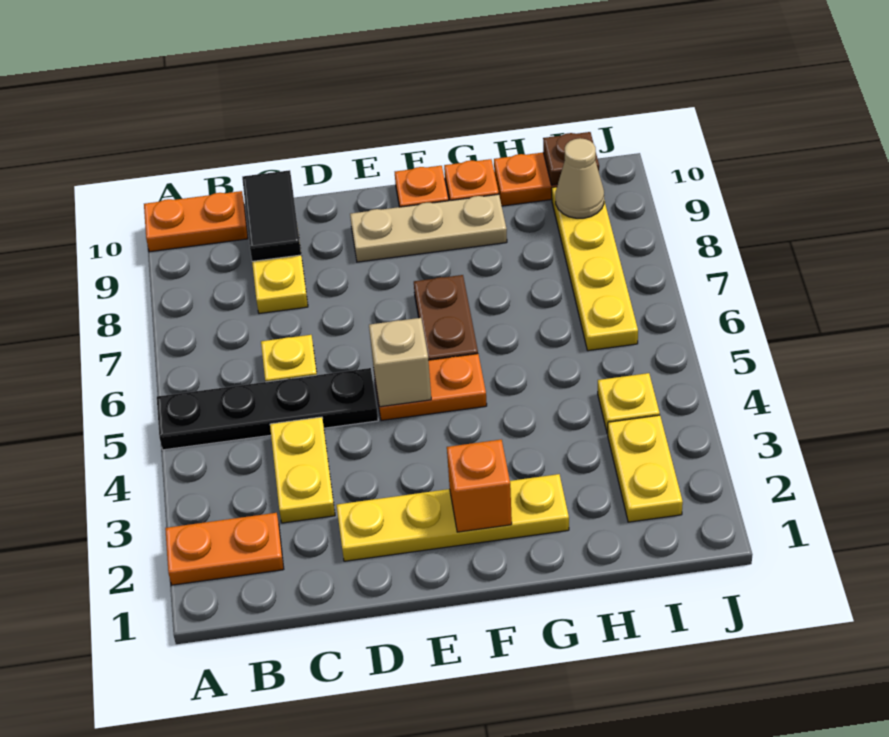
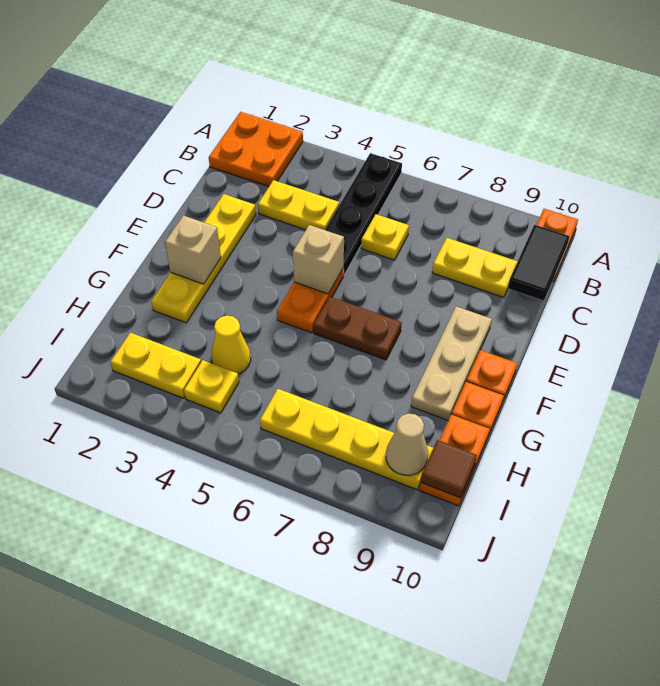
orange 1x2 plate [165,513,284,585] -> orange 2x2 plate [209,112,303,187]
black 1x2 tile [242,170,301,261] -> black 1x2 tile turned to [508,225,570,301]
orange 1x1 brick [447,440,512,532] -> tan 1x1 brick [165,215,221,284]
none -> yellow 1x1 cone [211,316,251,374]
brown 1x1 plate [543,132,599,185] -> brown 1x1 tile [421,440,477,498]

